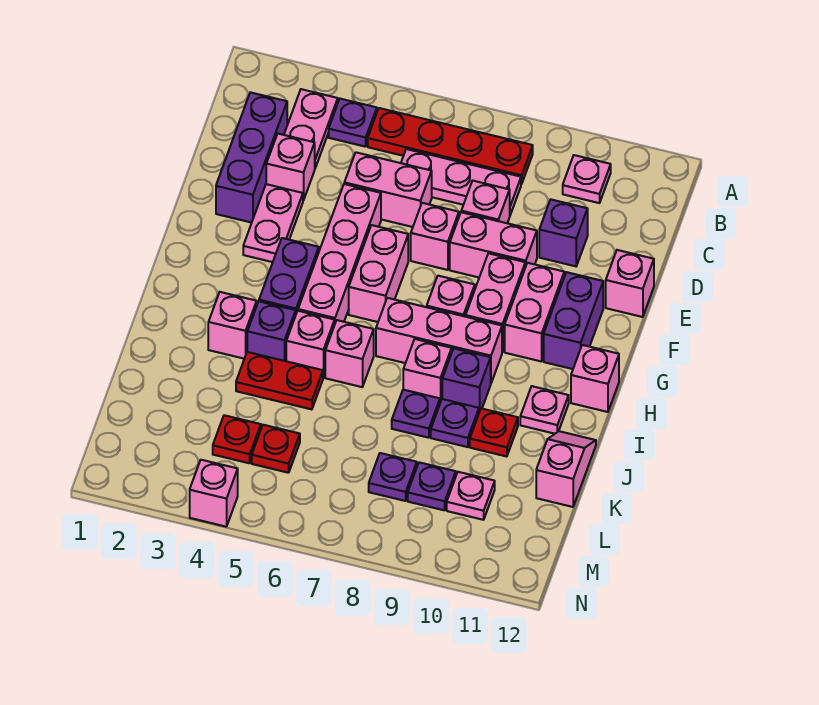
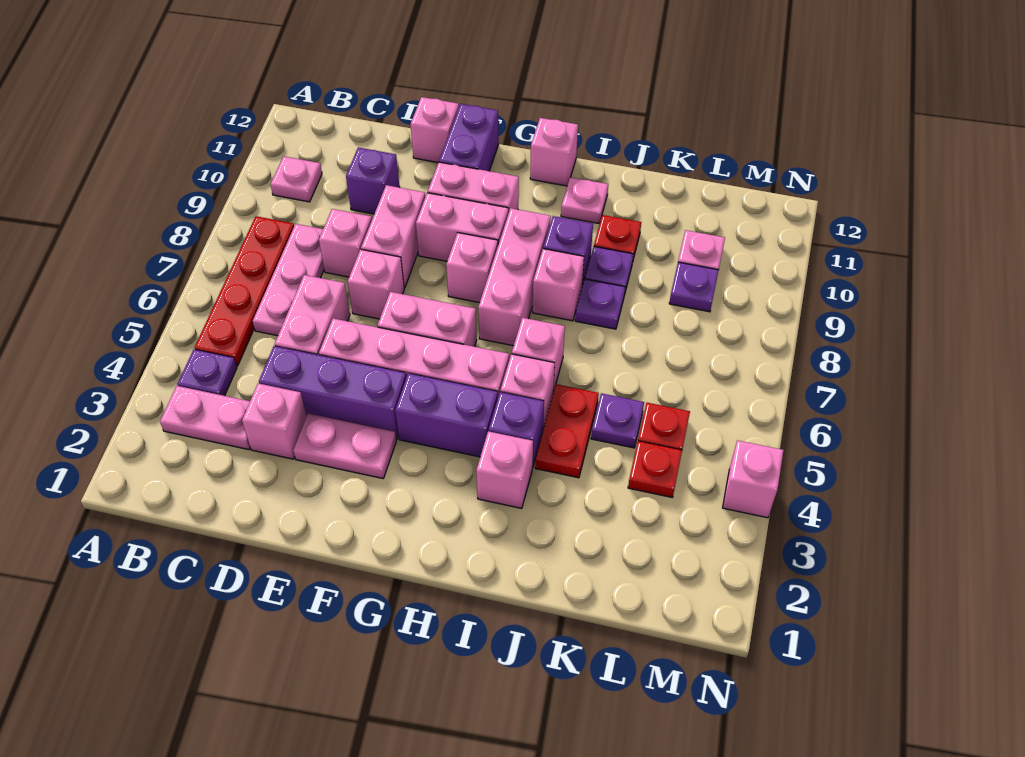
purple 1x3 brick [216,92,287,223] -> purple 1x3 brick moved to [259,346,406,439]
purple 1x2 brick [544,272,603,369] -> purple 1x2 brick turned to [439,104,499,171]
pink 1x2 slope [536,431,596,507] -> none
purple 1x1 plate [369,453,417,501] -> purple 1x1 plate moved to [591,393,644,448]

